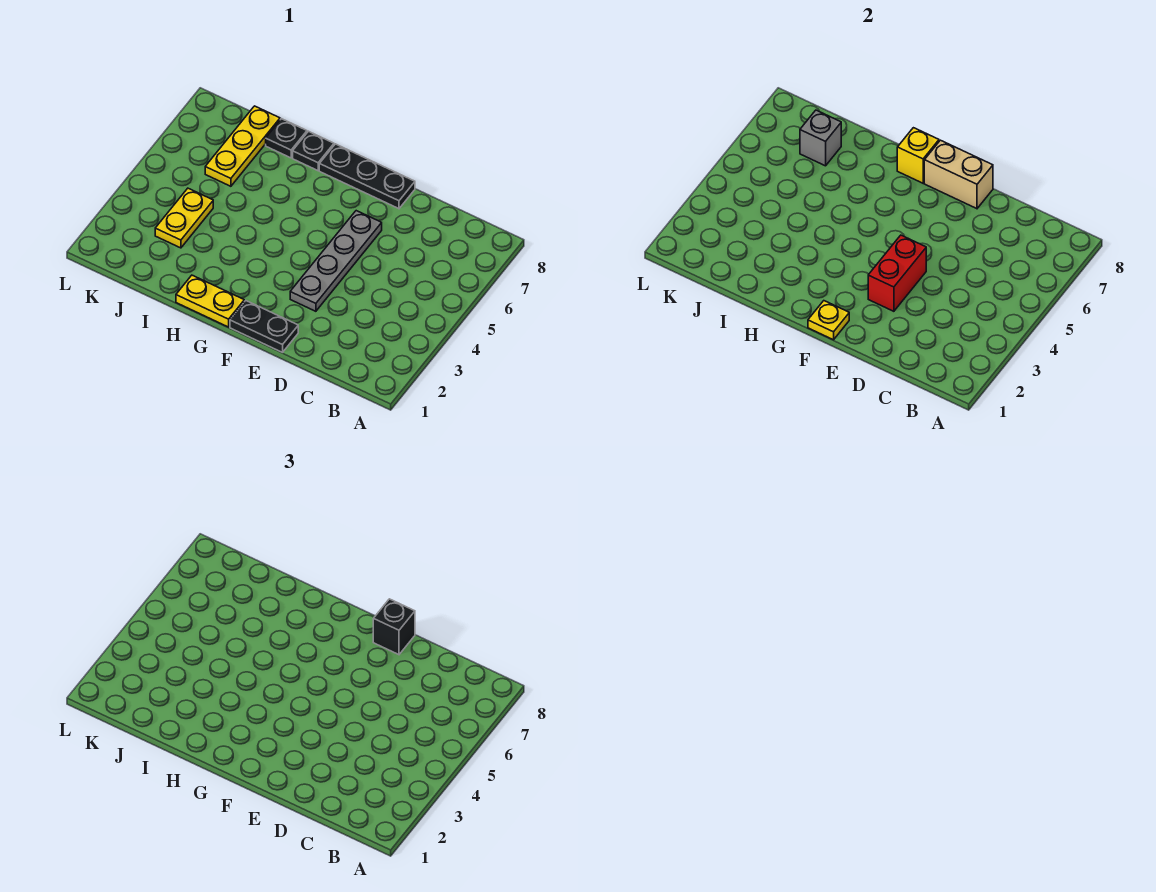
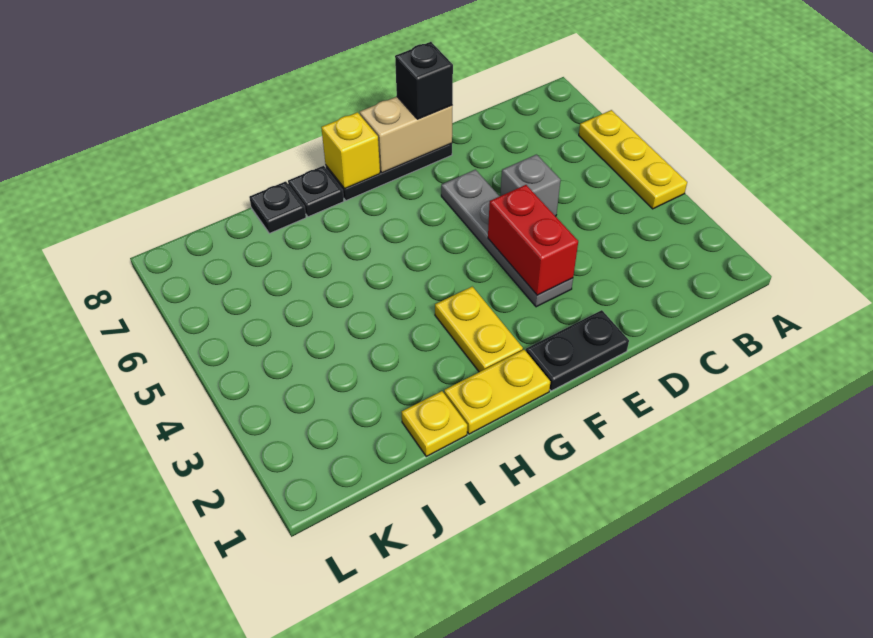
yellow 1x1 plate [808,301,849,340] -> yellow 1x1 plate moved to [402,391,467,456]
yellow 1x2 plate [155,188,213,248] -> yellow 1x2 plate moved to [435,287,523,372]
yellow 1x3 plate [205,106,280,186] -> yellow 1x3 plate moved to [579,110,687,209]
grey 1x1 brick [800,110,841,166] -> grey 1x1 brick moved to [500,155,561,216]

